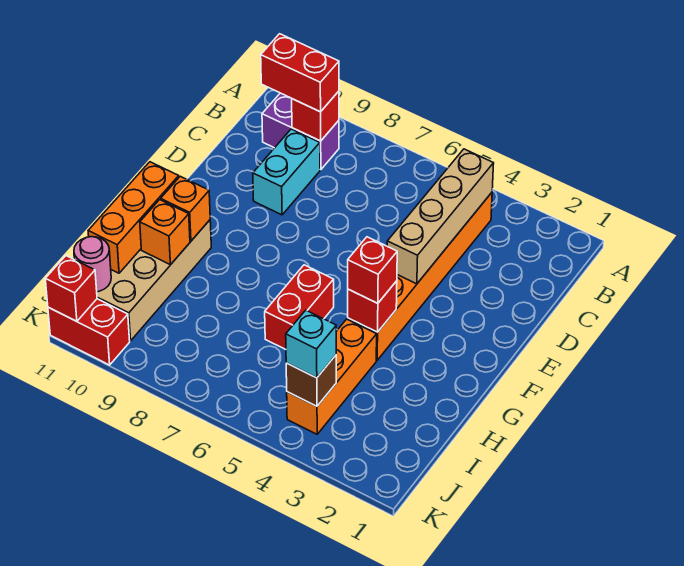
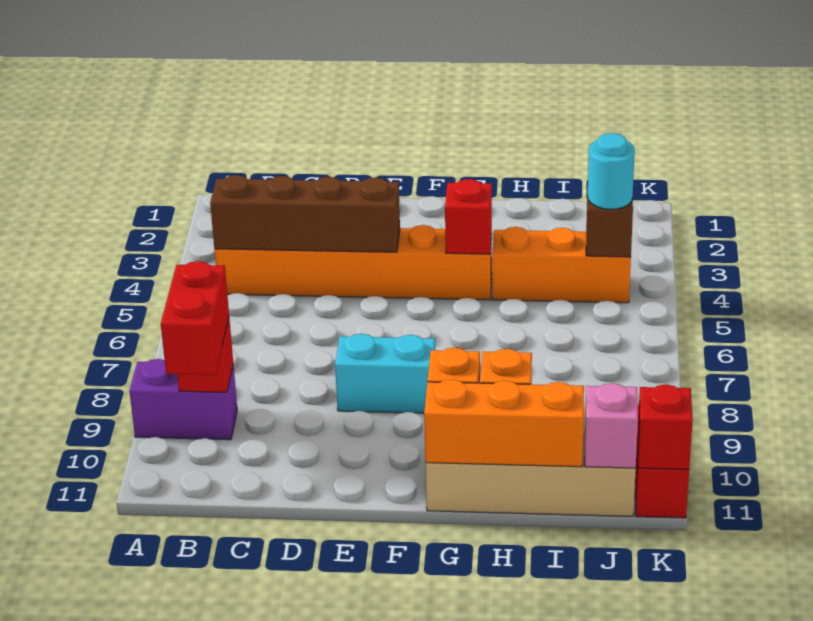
tan 1x4 brick [387,149,494,284] -> brown 1x4 brick [210,175,400,252]
purple 1x2 brick [262,93,339,170] -> purple 1x2 brick turned to [129,359,237,440]
cyan 1x2 brick [253,129,320,215] -> cyan 1x2 brick moved to [335,334,435,413]
red 1x1 brick [348,237,397,303] -> none
red 1x2 brick [265,265,334,349] -> none
cyan 1x1 brick [286,310,336,378] -> cyan 1x1 round brick [588,133,635,209]
pink 1x1 round brick [74,237,111,292] -> pink 1x1 brick [585,383,638,468]

